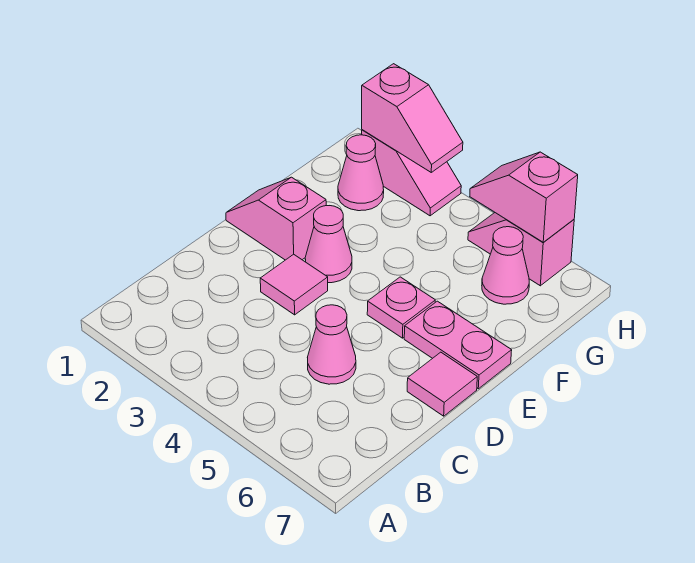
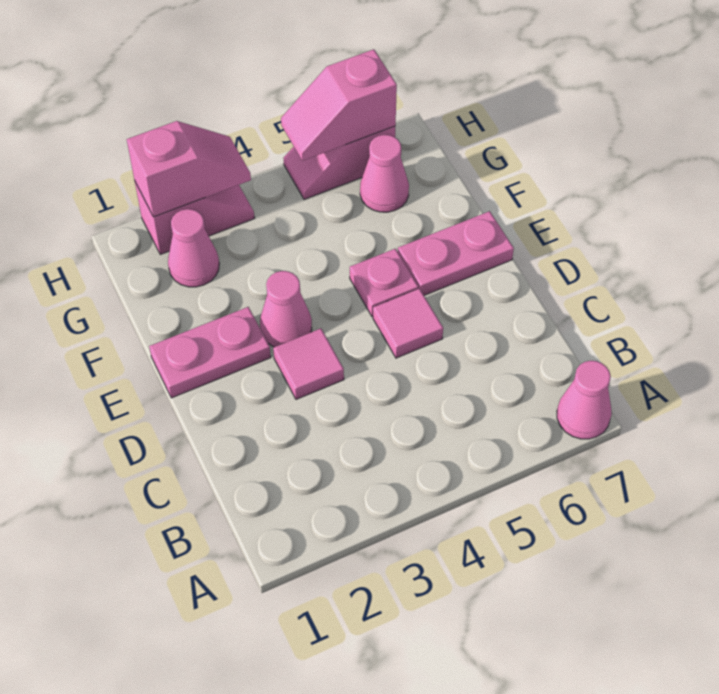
pink 1x1 cone [307,305,356,384] -> pink 1x1 cone moved to [557,361,612,439]
pink 1x1 tile [407,352,477,416] -> pink 1x1 tile moved to [373,289,443,358]
pink 1x2 slope [226,177,326,260] -> pink 1x2 plate [149,307,271,398]

